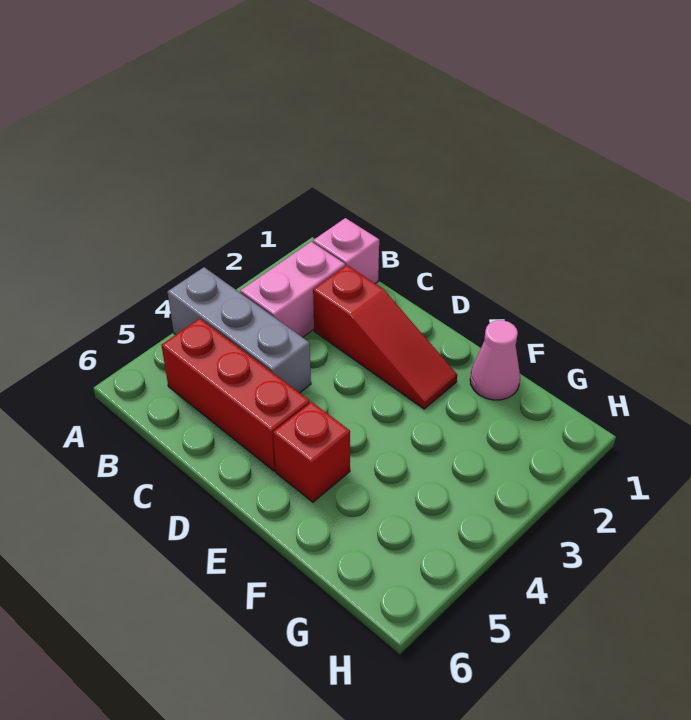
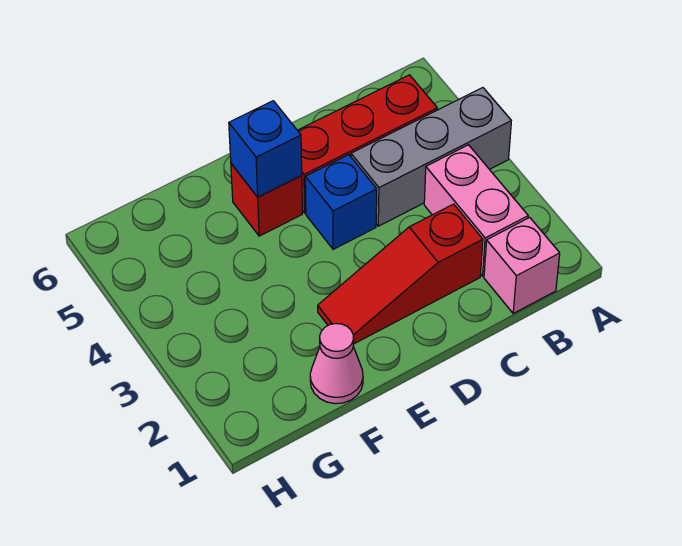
none -> blue 1x1 brick [305,155,377,249]
none -> blue 1x1 brick [229,101,302,197]

